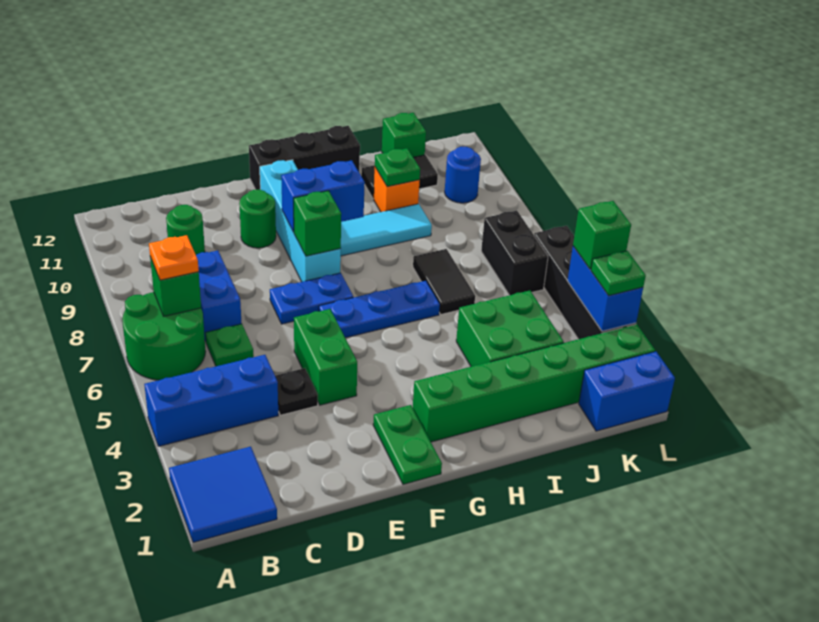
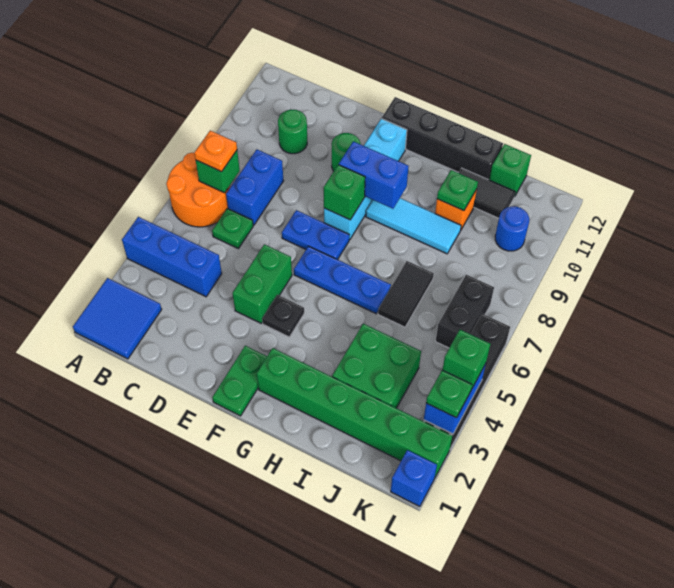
green 2x2 round brick [122,292,206,380] -> orange 2x2 round brick [166,153,230,227]
black 1x1 plate [275,368,318,415] -> black 1x1 plate moved to [262,295,304,337]
black 1x3 brick [249,126,360,190] -> black 1x4 brick [382,97,503,180]
blue 1x2 brick [579,351,675,431] -> blue 1x1 brick [391,450,437,507]

